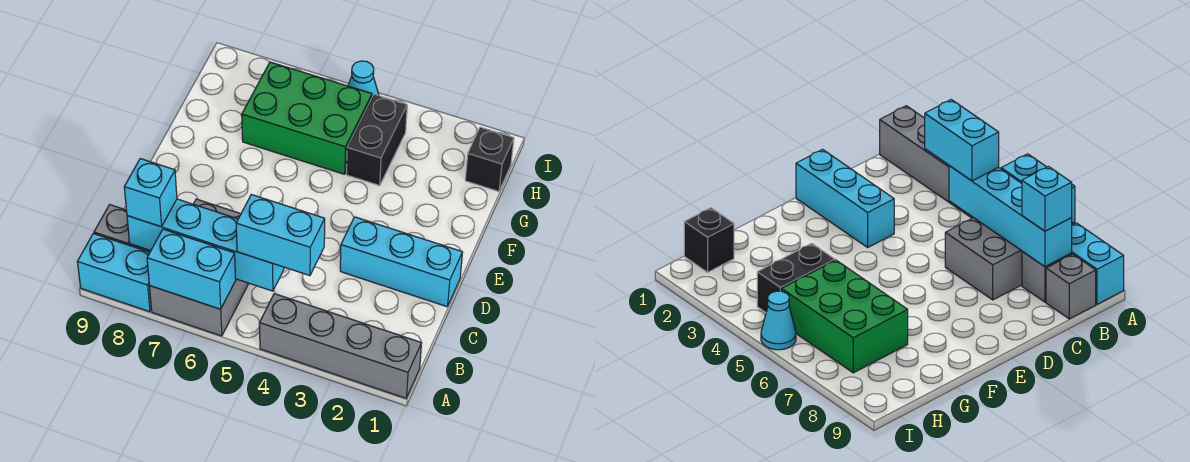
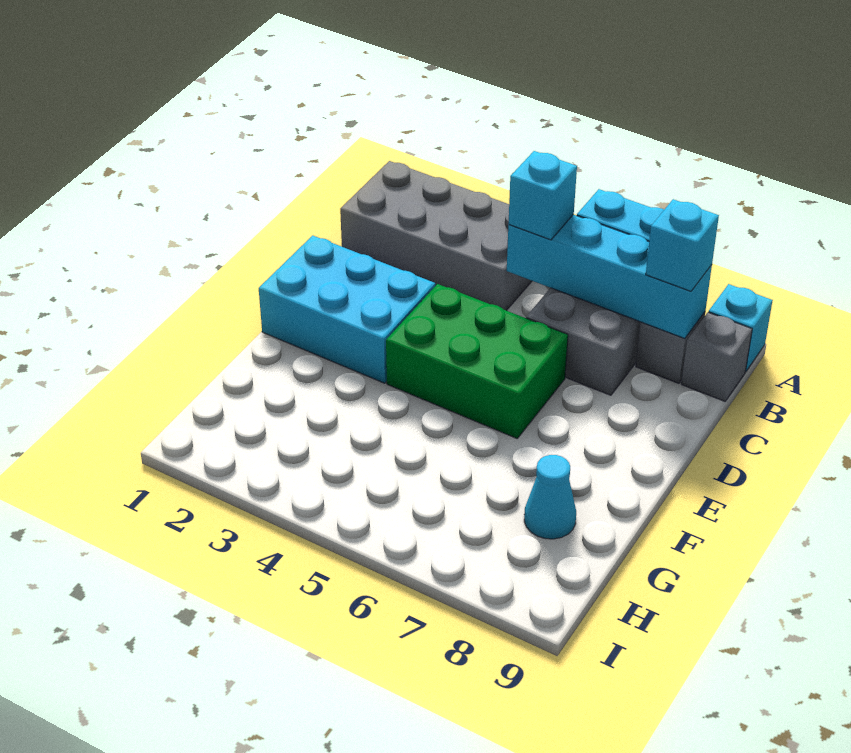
grey 1x4 brick [259,294,421,398] -> grey 2x4 brick [340,161,532,311]
cyan 1x2 brick [77,234,151,312] -> cyan 1x1 brick [709,284,773,372]
cyan 1x2 brick [236,195,325,276] -> cyan 1x1 brick [508,151,577,240]
cyan 1x3 brick [340,217,462,307] -> cyan 2x3 brick [259,235,435,383]
black 1x2 brick [346,94,407,186] -> none
green 2x3 brick [242,62,372,174] -> green 2x3 brick moved to [386,284,568,438]
black 1x1 brick [465,127,514,191] -> none
cyan 1x1 cone [348,61,379,97] -> cyan 1x1 cone moved to [524,455,576,539]

